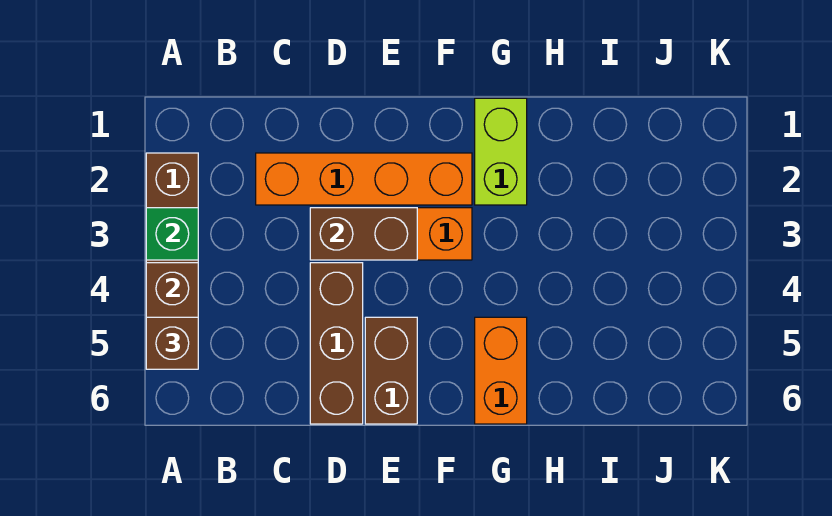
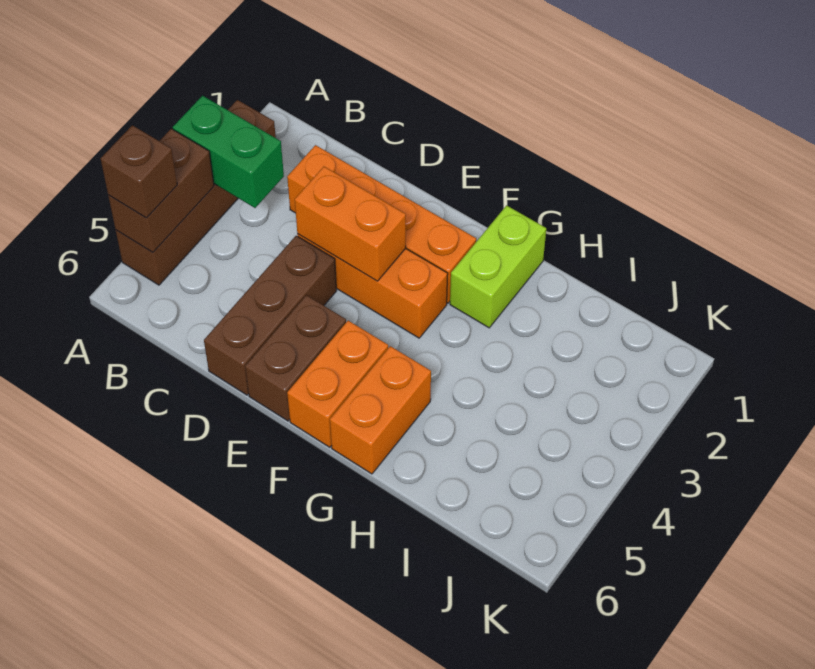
green 1x1 brick [146,208,198,260] -> green 1x2 brick [173,96,284,208]
brown 1x2 brick [310,208,417,260] -> orange 1x2 brick [295,167,406,281]
none -> orange 1x2 brick [287,321,388,447]

